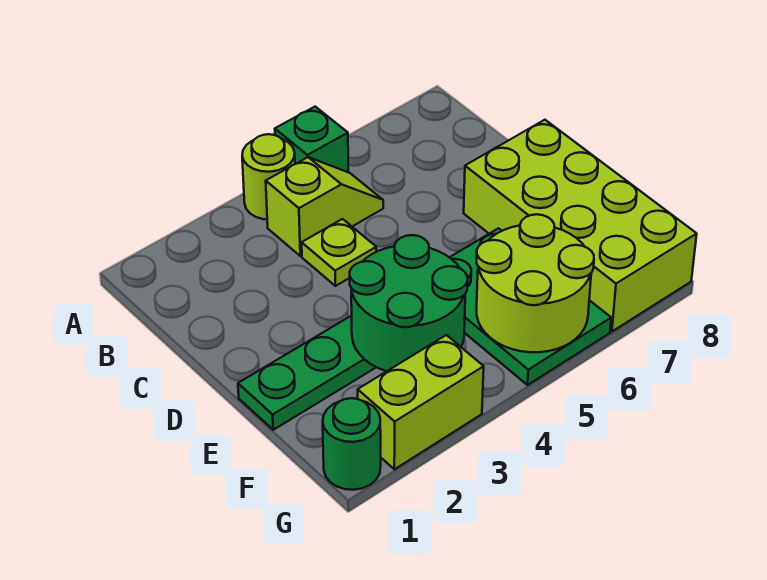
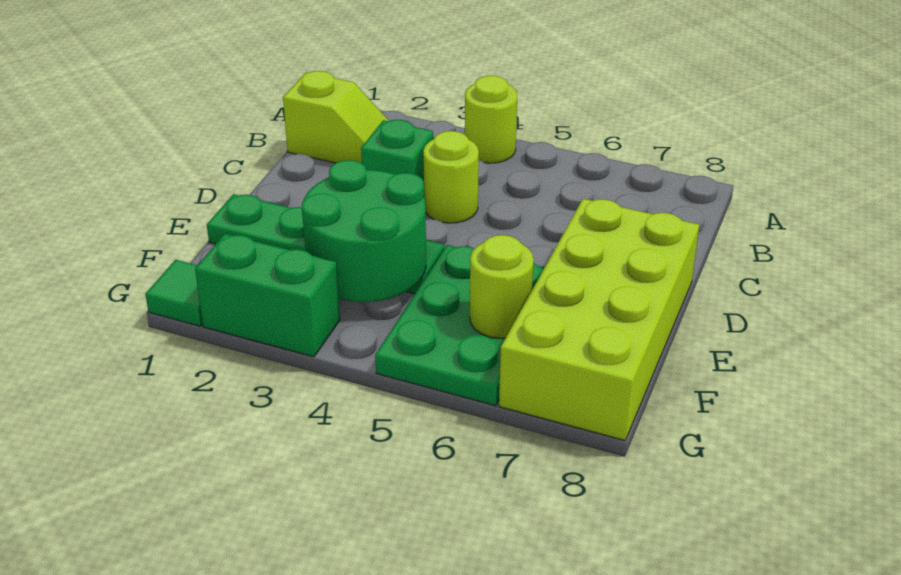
green 1x1 brick [275,107,348,172] -> green 1x1 brick moved to [361,120,433,181]
lime 1x2 slope [266,157,383,256] -> lime 1x2 slope moved to [283,71,389,163]
lime 1x1 plate [302,219,376,286] -> lime 1x1 round brick [423,131,479,223]
lime 2x2 round brick [477,214,594,352] -> lime 1x1 round brick [470,235,534,338]
green 1x1 round brick [323,398,381,490] -> green 1x1 tile [145,260,203,326]
lime 1x2 brick [358,335,484,469] -> green 1x2 brick [195,234,340,357]

